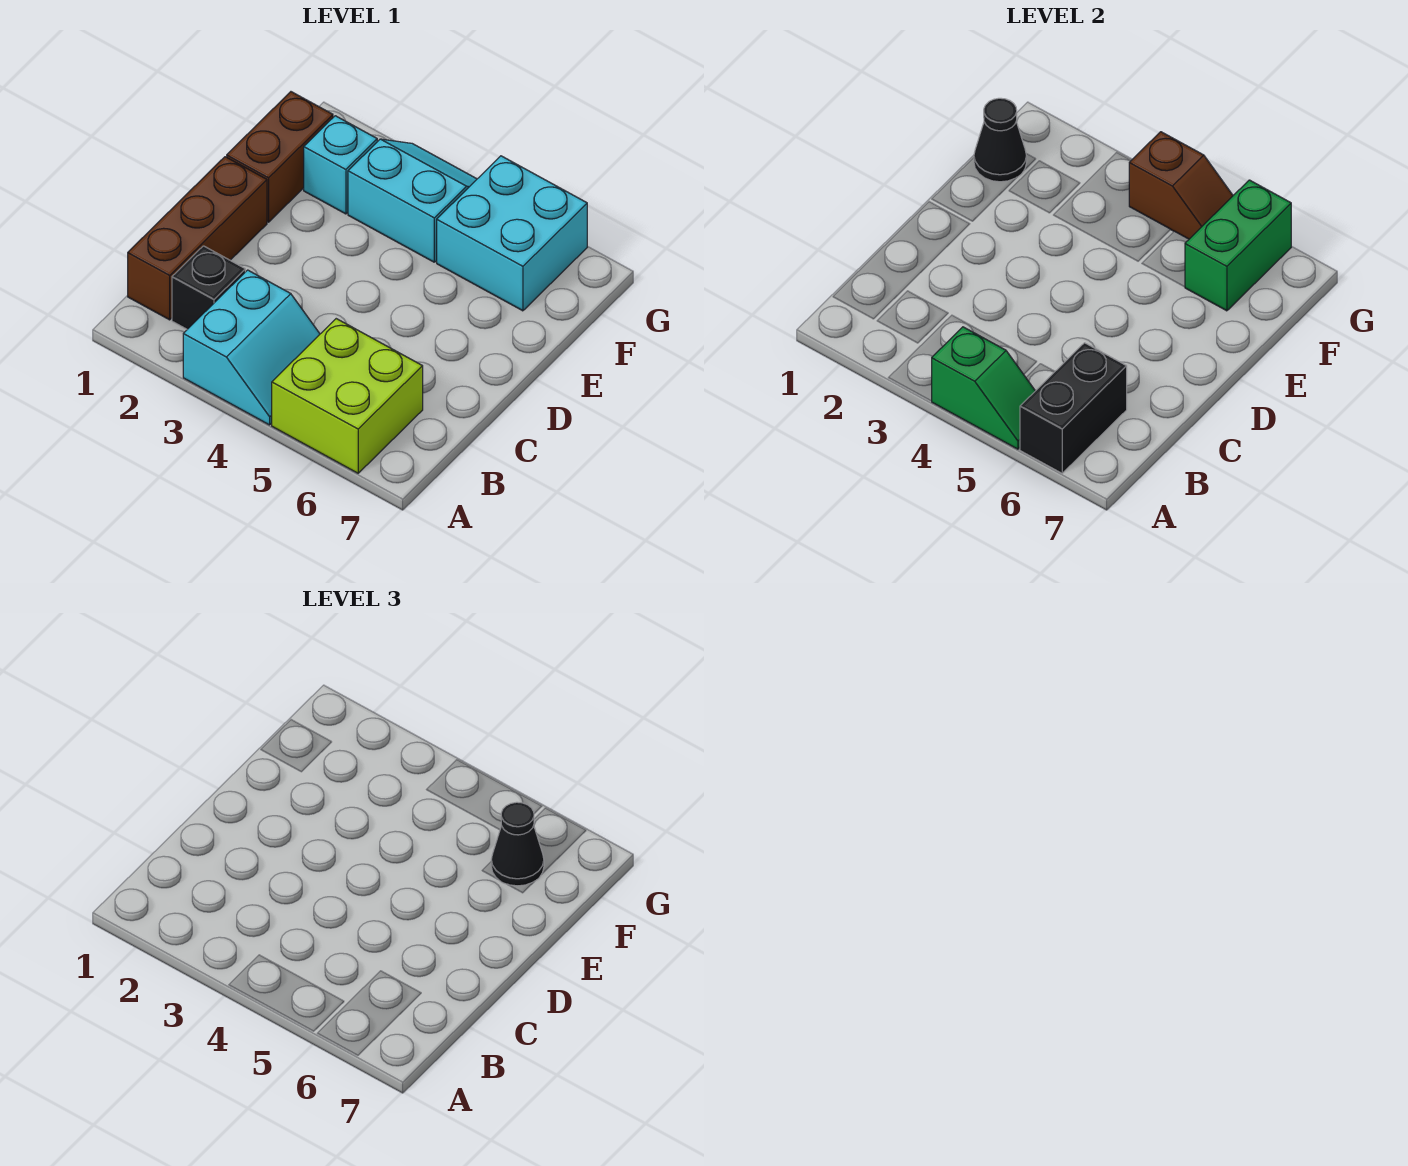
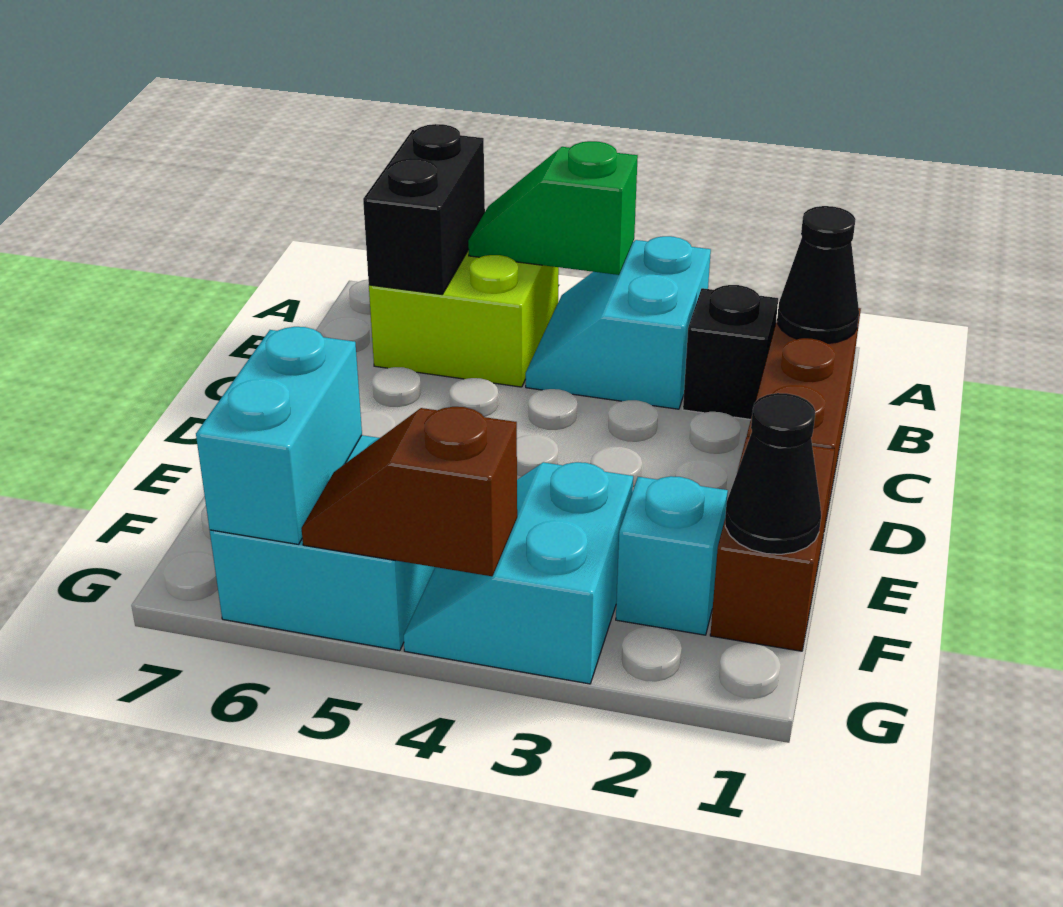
cyan 2x2 slope [348,139,477,262] -> cyan 2x2 slope turned to [404,462,633,684]
green 1x2 brick [1185,180,1291,311] -> cyan 1x2 brick [196,327,362,544]
black 1x1 cone [491,802,544,886] -> black 1x1 cone moved to [777,206,859,344]

